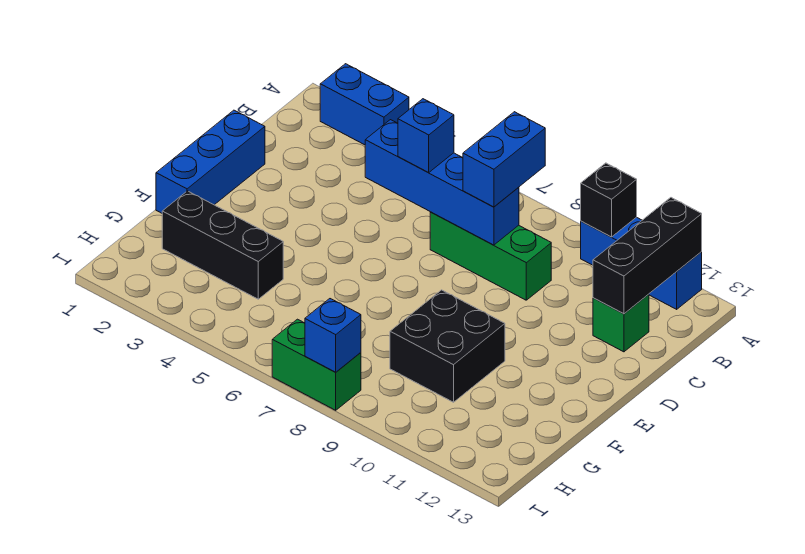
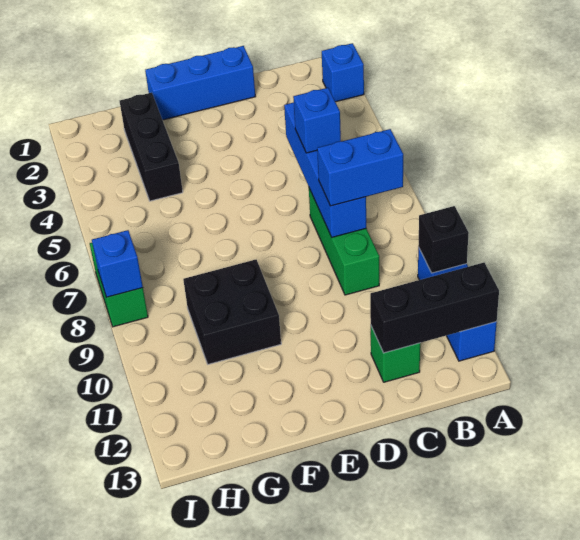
blue 1x2 brick [320,64,409,145] -> blue 1x1 brick [322,43,364,102]

